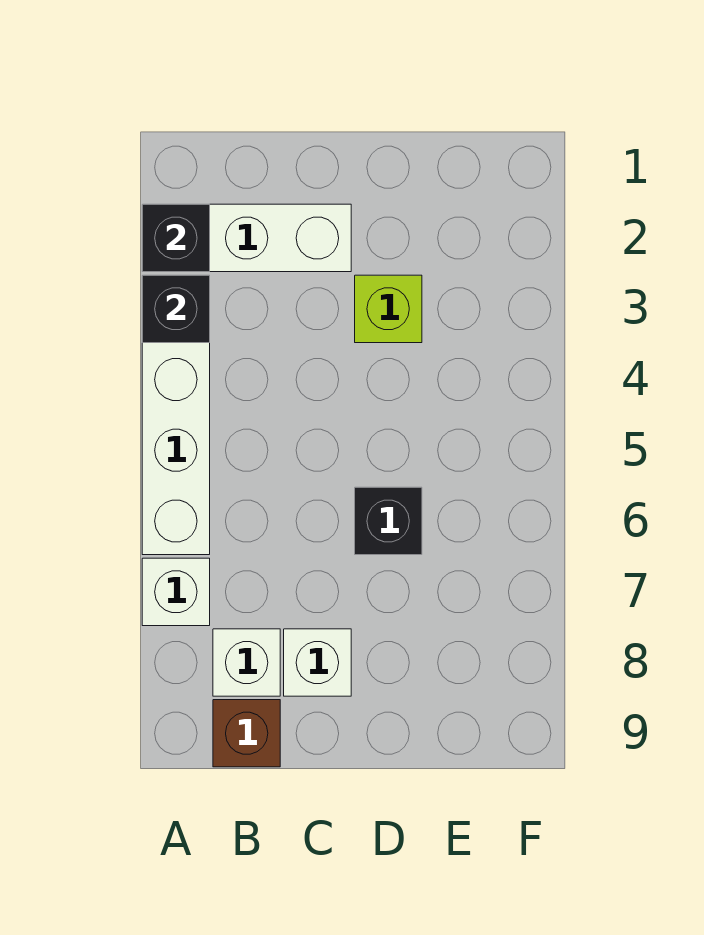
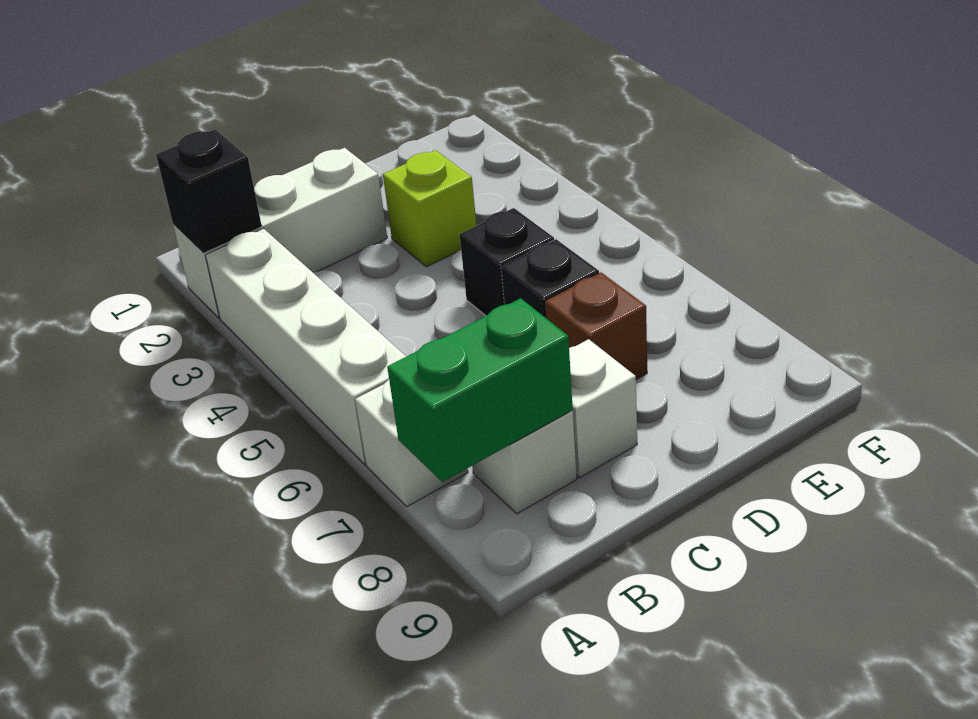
black 1x1 brick [142,275,210,343] -> black 1x1 brick moved to [460,208,554,316]
none -> green 1x2 brick [387,298,573,482]
brown 1x1 brick [213,700,280,767] -> brown 1x1 brick moved to [545,272,647,379]

